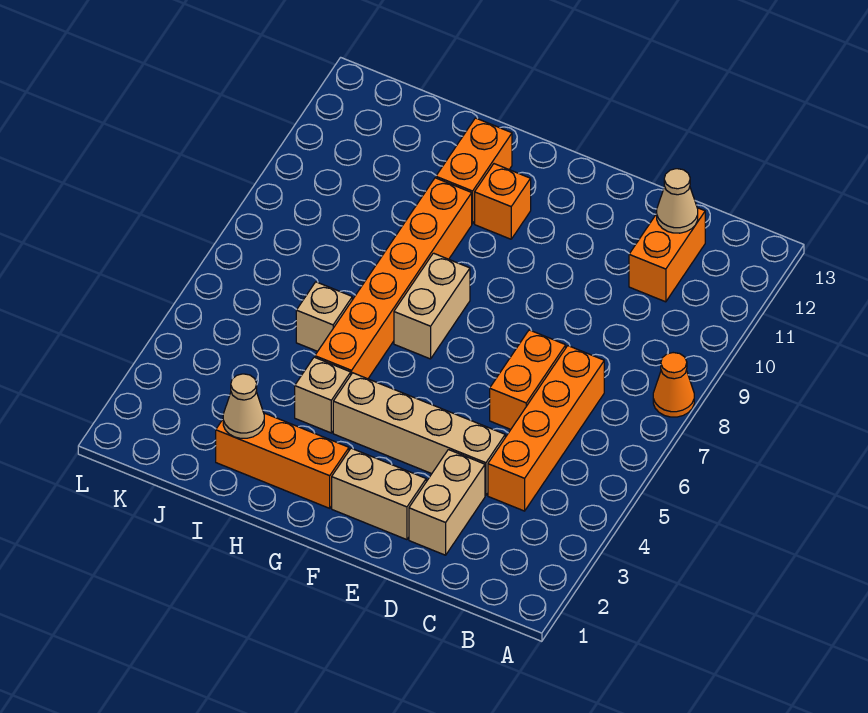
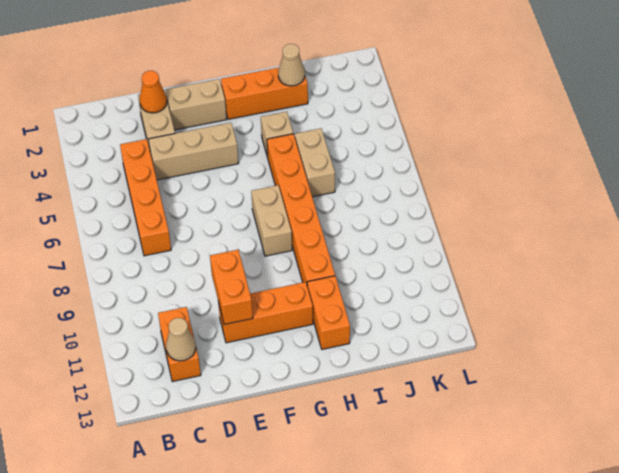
orange 1x1 cone [653,353,694,417] -> orange 1x1 cone moved to [140,71,167,113]
tan 1x4 brick [333,373,505,495] -> tan 1x3 brick [148,123,238,180]
orange 1x2 brick [490,330,566,429] -> orange 1x2 brick moved to [210,250,253,325]
orange 1x1 brick [475,164,531,239] -> orange 1x3 brick [218,282,313,343]
tan 1x1 brick [296,282,352,351] -> tan 1x2 brick [295,128,335,197]

